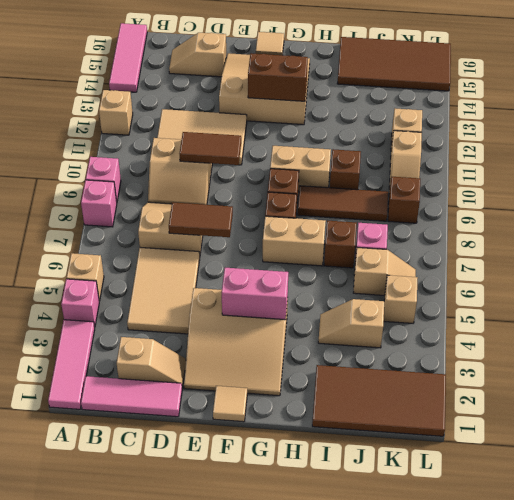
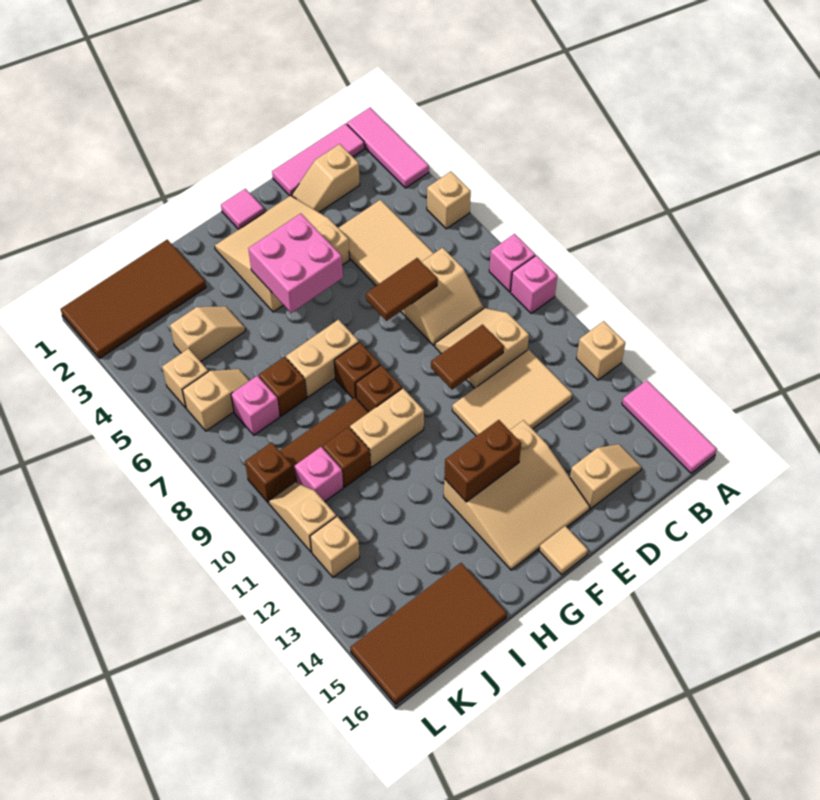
pink 1x1 brick [61,279,99,327] -> pink 1x1 brick moved to [295,447,343,502]
tan 1x1 tile [213,386,247,422] -> pink 1x1 tile [221,189,264,229]
pink 1x2 brick [222,268,288,320] -> pink 2x2 brick [248,214,343,313]
tan 1x2 slope [353,248,416,296] -> tan 1x2 slope turned to [183,369,250,431]

